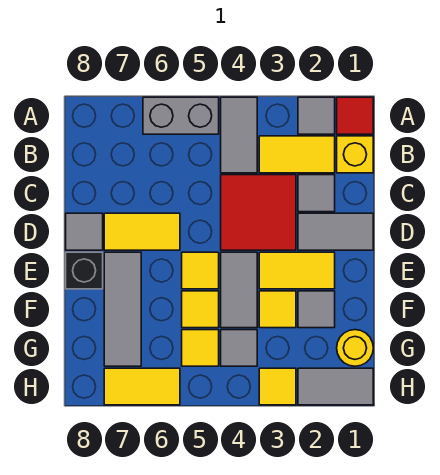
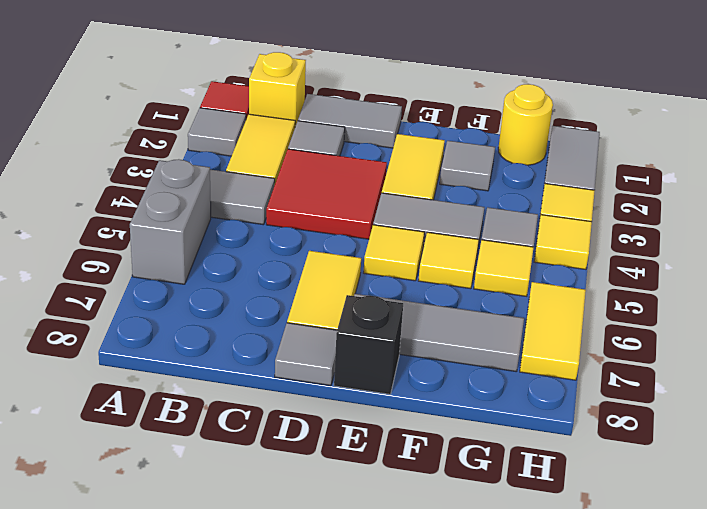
grey 1x2 tile [298,213,373,250] -> grey 1x2 tile turned to [298,94,402,148]
yellow 1x1 tile [259,291,296,328] -> yellow 1x1 tile moved to [534,215,592,269]

